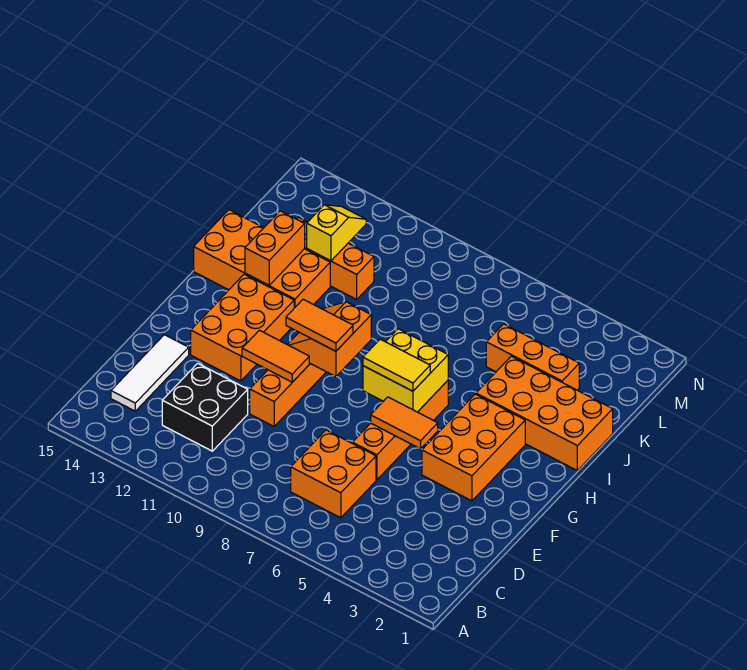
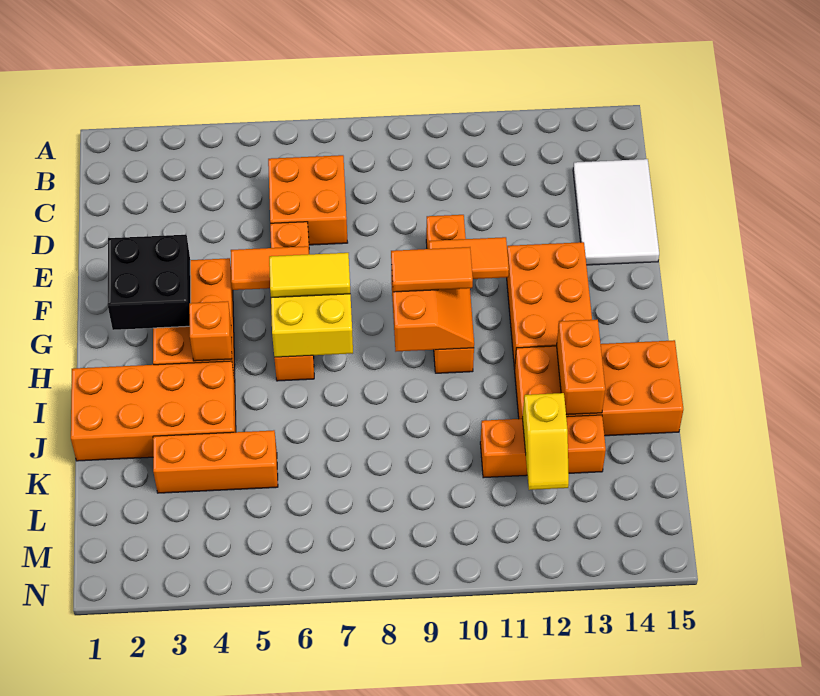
black 2x2 brick [162,363,248,451] -> black 2x2 brick moved to [108,235,191,330]
white 1x3 tile [111,335,189,411] -> white 2x3 tile [573,159,659,265]
none -> orange 1x1 brick [189,301,232,361]

